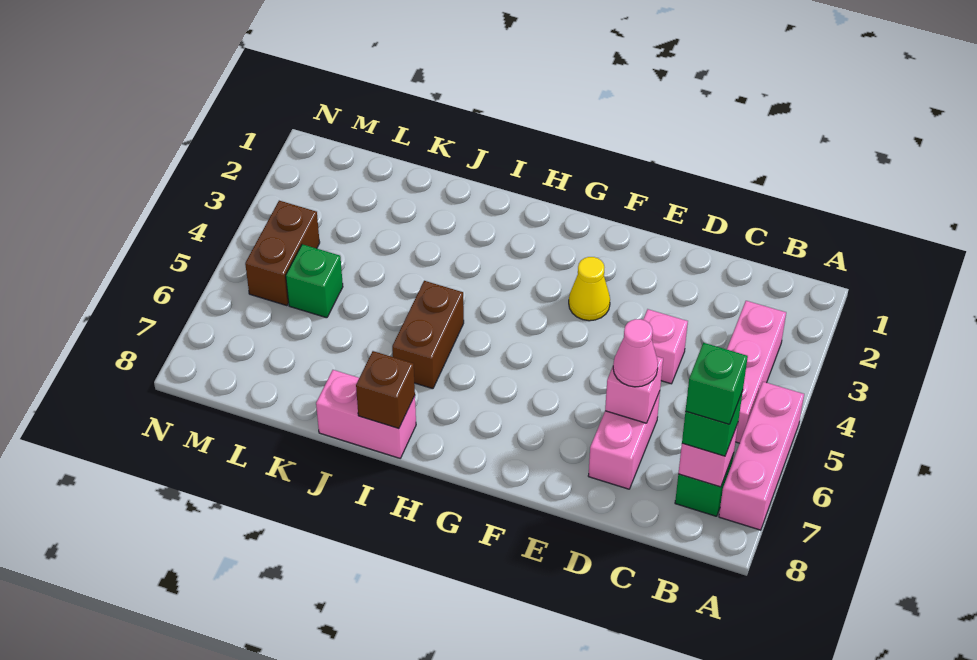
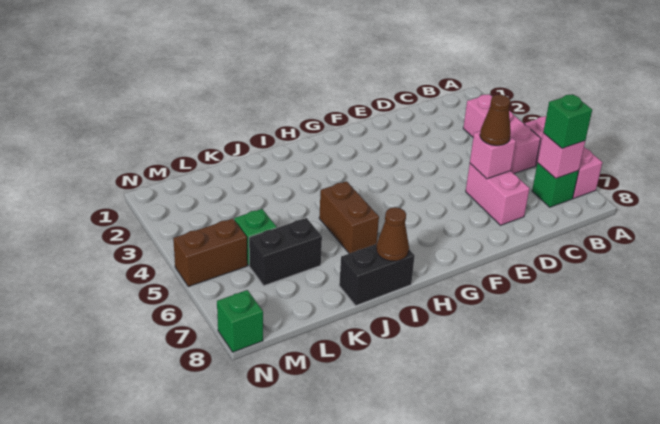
green 1x1 brick [686,343,748,424] -> green 1x1 brick moved to [217,290,263,352]
pink 1x1 brick [643,309,688,384] -> none
pink 1x1 cone [613,319,658,387] -> brown 1x1 cone [480,95,511,146]
yellow 1x1 cone [569,257,610,321] -> none
pink 1x2 brick [316,370,416,458] -> black 1x2 brick [339,244,415,306]
brown 1x1 brick [356,351,415,429] -> brown 1x1 cone [376,207,409,261]
none -> black 1x2 brick [249,218,322,286]
brown 1x2 brick [245,201,320,306] -> brown 1x2 brick turned to [173,218,247,287]

